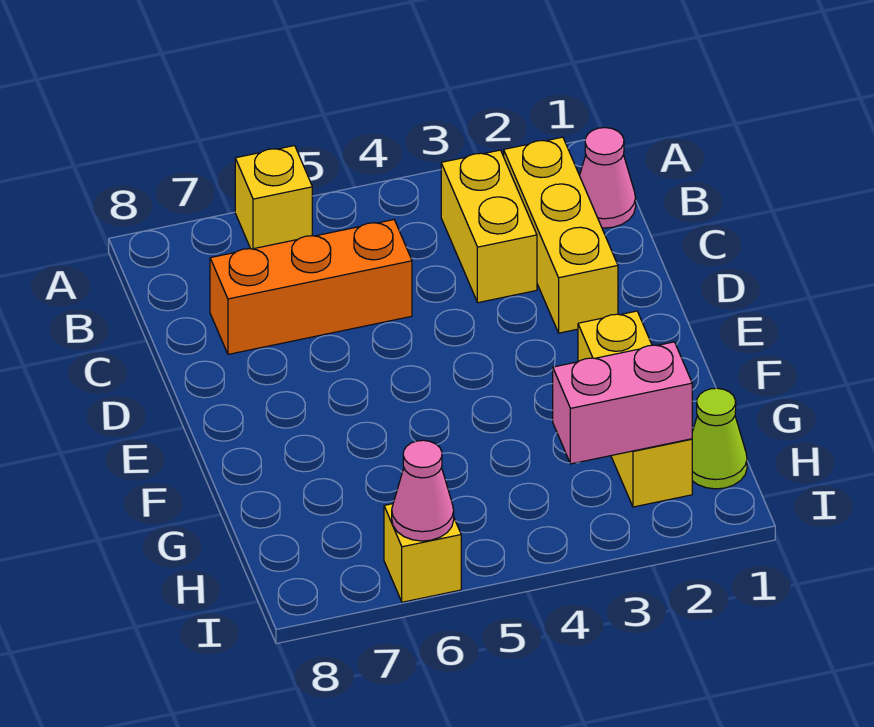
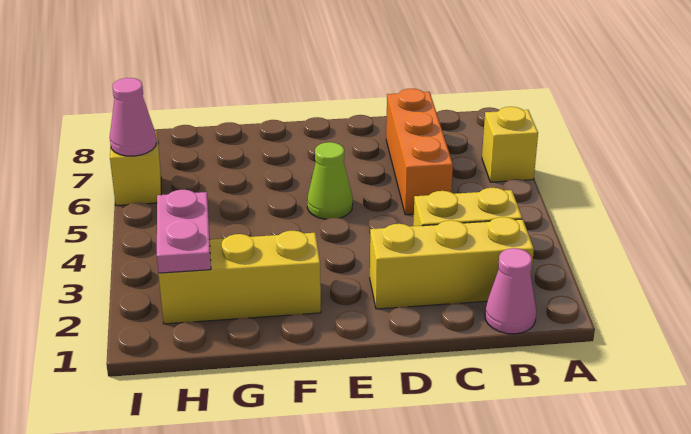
lime 1x1 cone [692,388,747,489] -> lime 1x1 cone moved to [307,142,353,219]
pink 1x2 brick [553,342,692,464] -> pink 1x2 plate [157,190,211,273]

